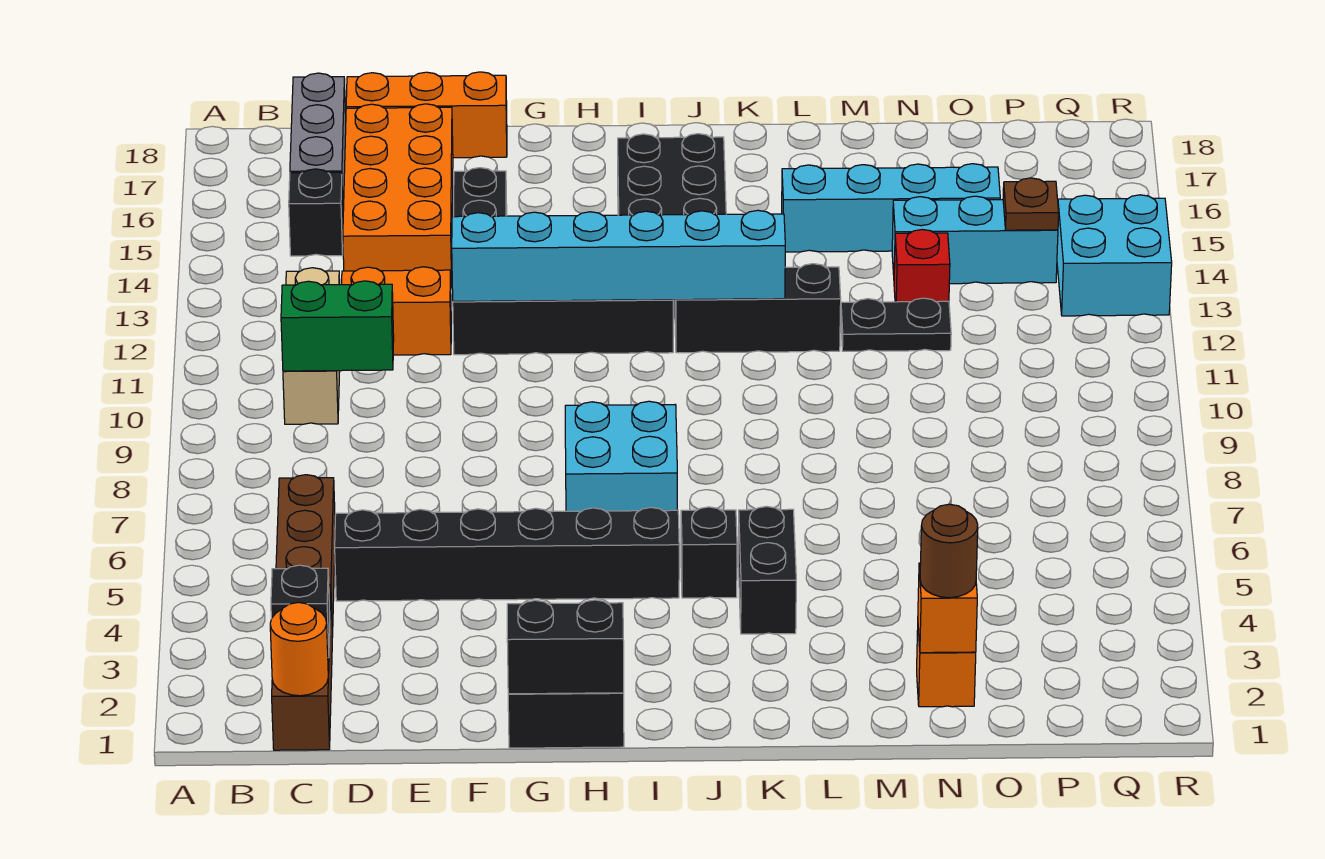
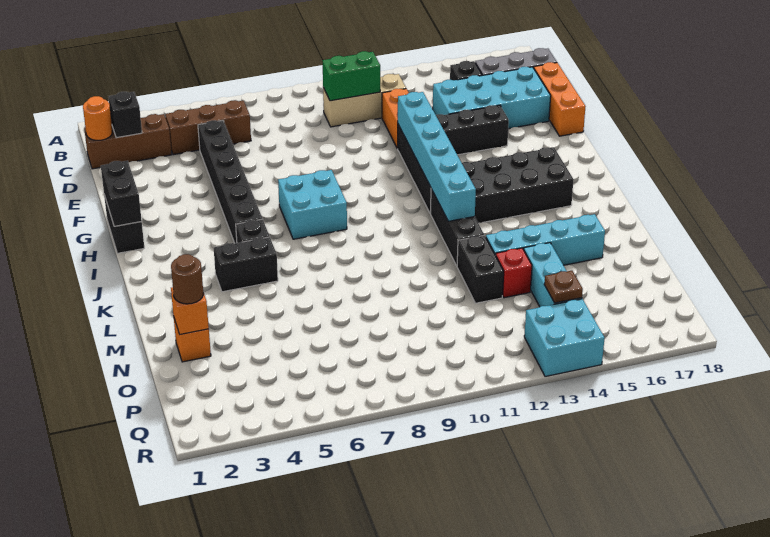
green 1x2 brick [281,281,394,371] -> green 1x2 brick turned to [322,51,380,101]
orange 2x4 brick [343,104,453,287] -> cyan 2x4 brick [433,67,551,129]
cyan 1x4 brick [782,164,1000,252] -> cyan 1x4 brick turned to [486,214,605,265]
black 1x2 plate [841,298,951,351] -> black 1x2 brick [457,235,504,303]

